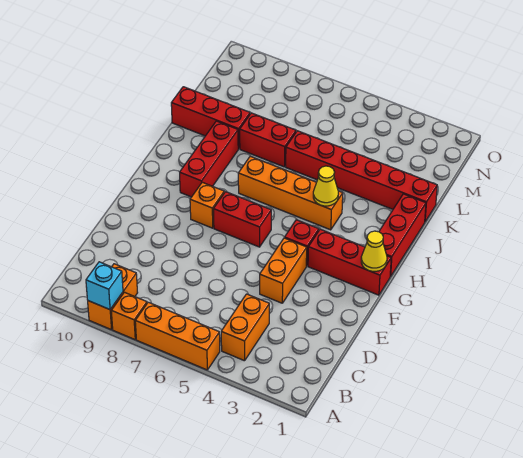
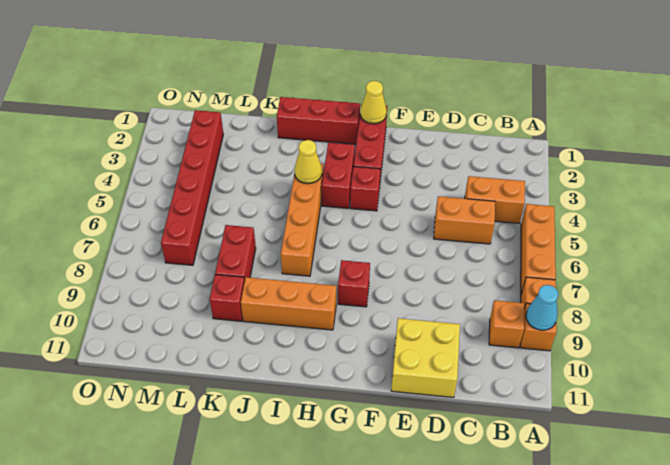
cyan 1x1 brick [86,262,123,310] -> cyan 1x1 cone [526,285,558,330]
none -> yellow 2x2 brick [391,318,460,397]
orange 1x2 brick [260,238,307,303] -> orange 1x2 brick moved to [434,196,495,244]
red 1x2 brick [213,192,271,247] -> red 1x2 brick moved to [322,142,355,208]
orange 1x1 brick [190,182,224,228] -> red 1x1 brick [338,260,370,307]
red 1x3 brick [180,121,238,197] -> orange 1x3 brick [241,277,336,330]
red 1x6 brick [286,131,437,222] -> red 1x6 brick moved to [161,110,223,265]
red 1x3 brick [171,87,250,149] -> red 1x1 brick [210,274,245,321]

